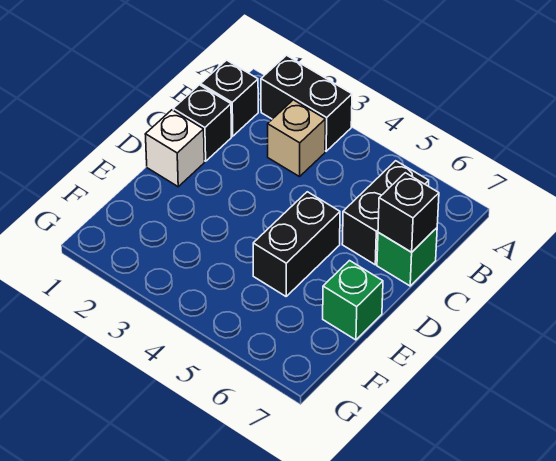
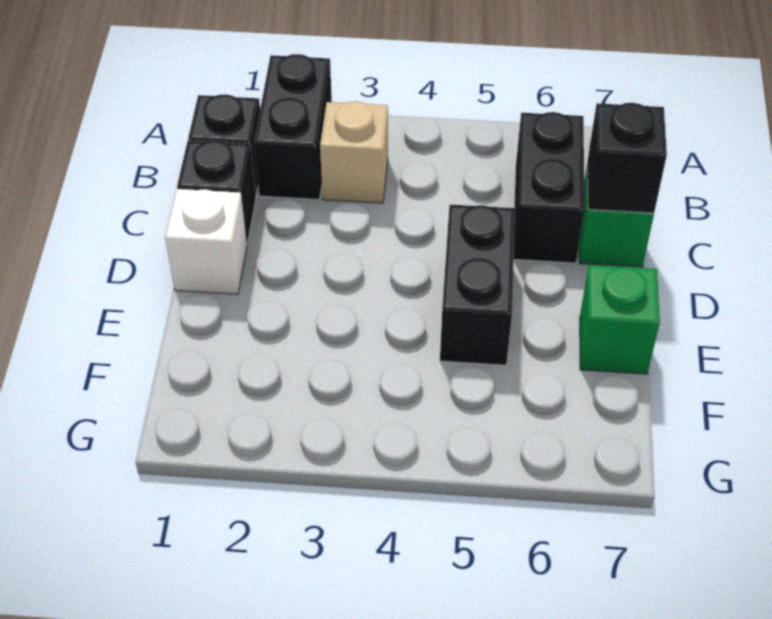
black 1x2 brick [261,55,352,151] -> black 1x2 brick turned to [254,54,332,200]

